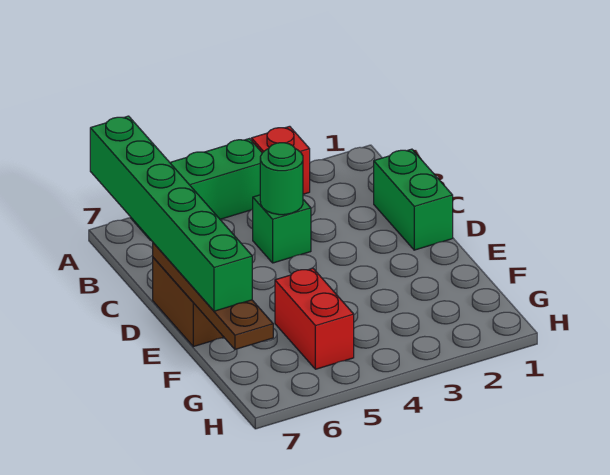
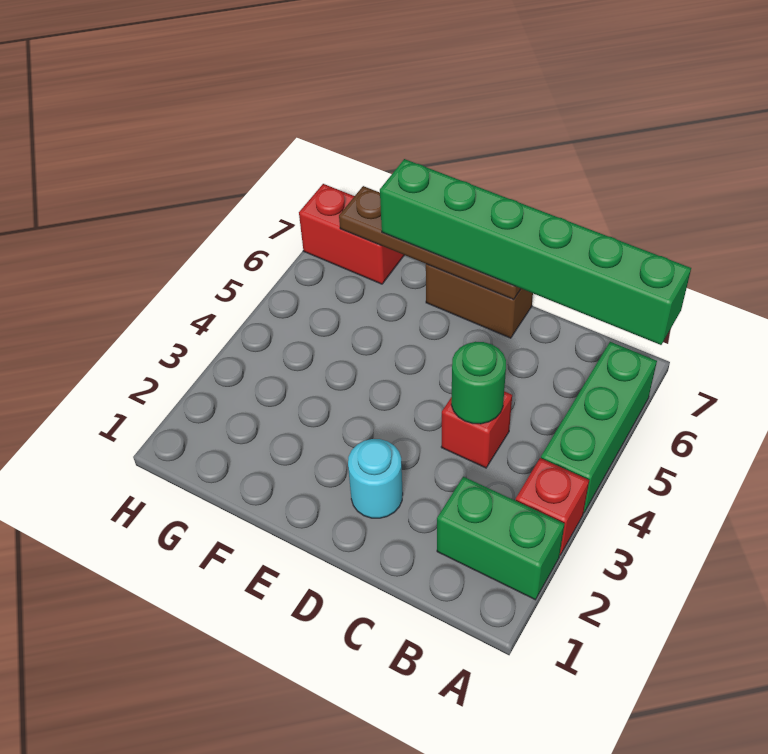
green 1x2 brick [374,149,453,250] -> green 1x2 brick moved to [437,477,564,600]
green 1x1 brick [253,195,311,263] -> red 1x1 brick [441,391,512,468]
none -> cyan 1x1 round brick [348,439,403,518]
red 1x2 brick [275,268,354,369] -> red 1x2 brick moved to [299,184,404,284]

